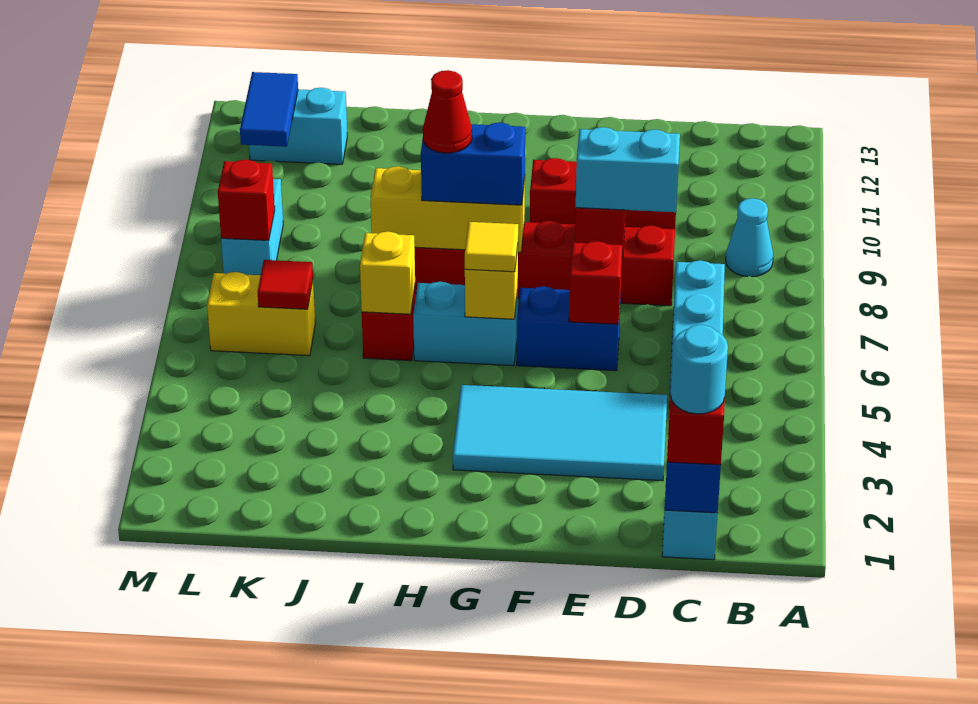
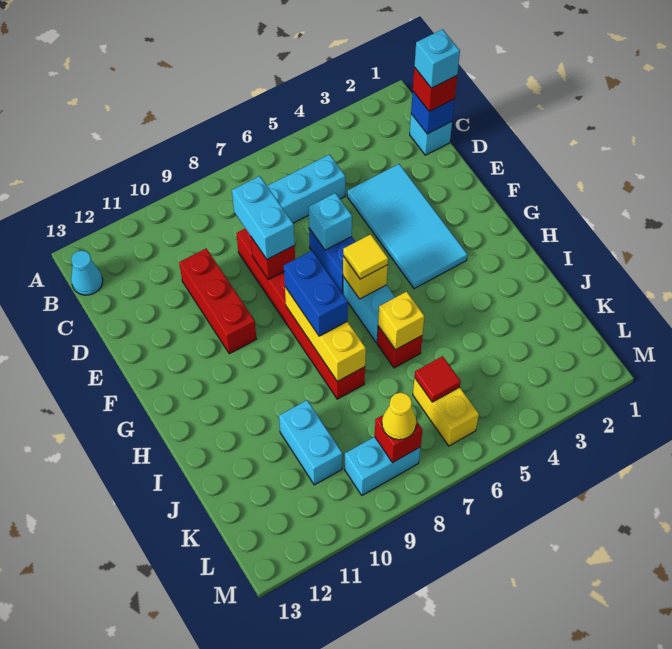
cyan 1x1 cone [726,198,773,277] -> cyan 1x1 cone moved to [71,250,103,295]
cyan 1x1 round brick [671,325,728,414] -> cyan 1x1 brick [414,29,460,88]
red 1x1 brick [569,241,622,324] -> cyan 1x1 brick [308,193,352,250]
red 1x1 cone [423,70,472,153] -> none
cyan 1x2 brick [249,88,347,164] -> cyan 1x2 brick moved to [279,400,342,485]
none -> yellow 1x1 cone [382,393,416,440]
blue 1x2 tile [240,72,298,147] -> none

